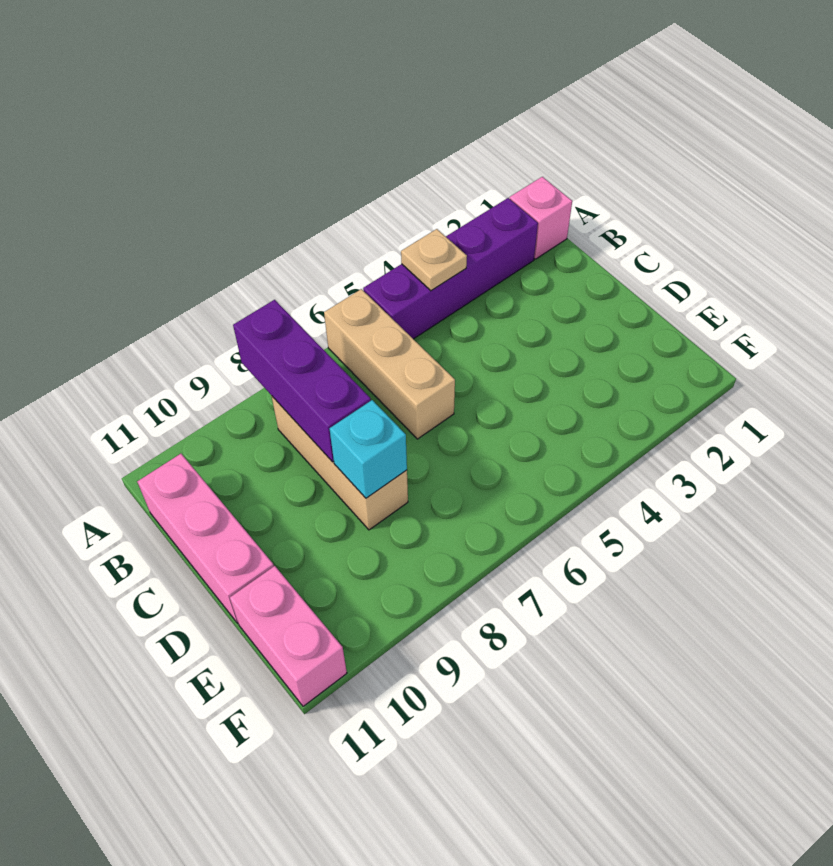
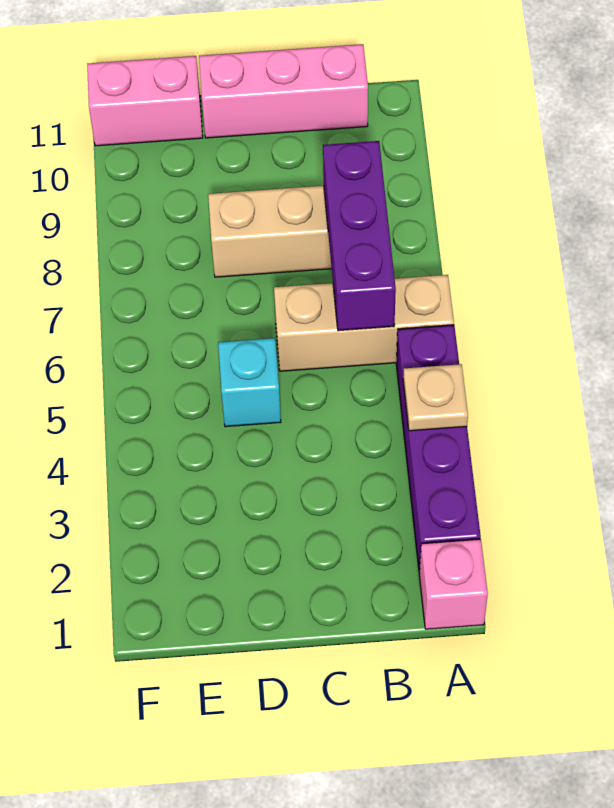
purple 1x3 brick [233,300,371,462] -> purple 1x3 brick turned to [323,141,396,331]
cyan 1x1 brick [330,400,407,498] -> cyan 1x1 brick moved to [218,338,281,427]

